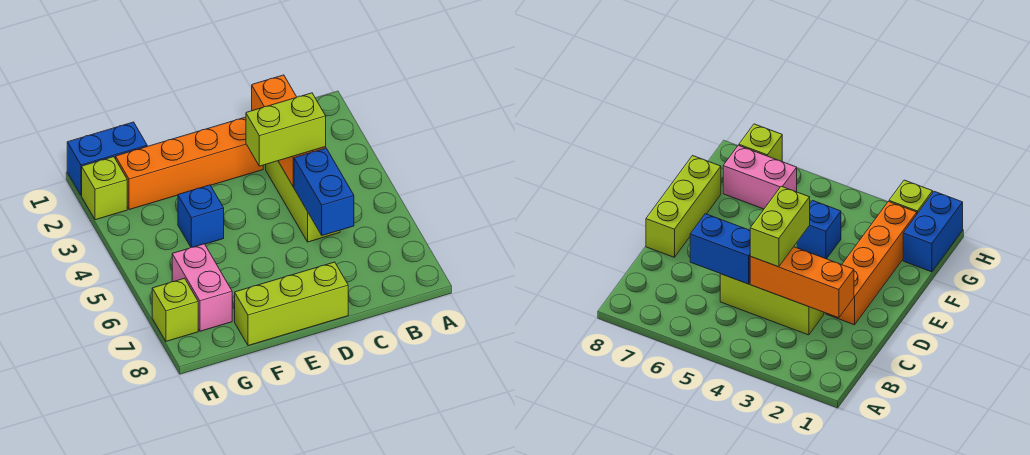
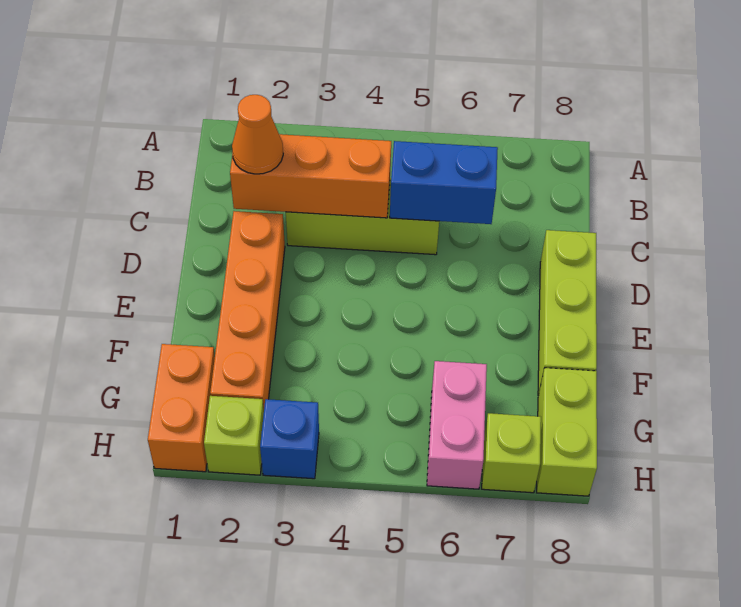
none -> orange 1x1 cone [232,95,283,174]
lime 1x2 brick [246,93,326,166] -> lime 1x2 brick moved to [537,368,597,496]
blue 1x1 brick [178,185,224,247] -> blue 1x1 brick moved to [260,399,319,479]
blue 1x2 brick [67,122,147,195] -> orange 1x2 brick [148,344,215,472]
pink 1x2 brick [172,244,232,331] -> pink 1x2 brick turned to [427,361,487,489]

